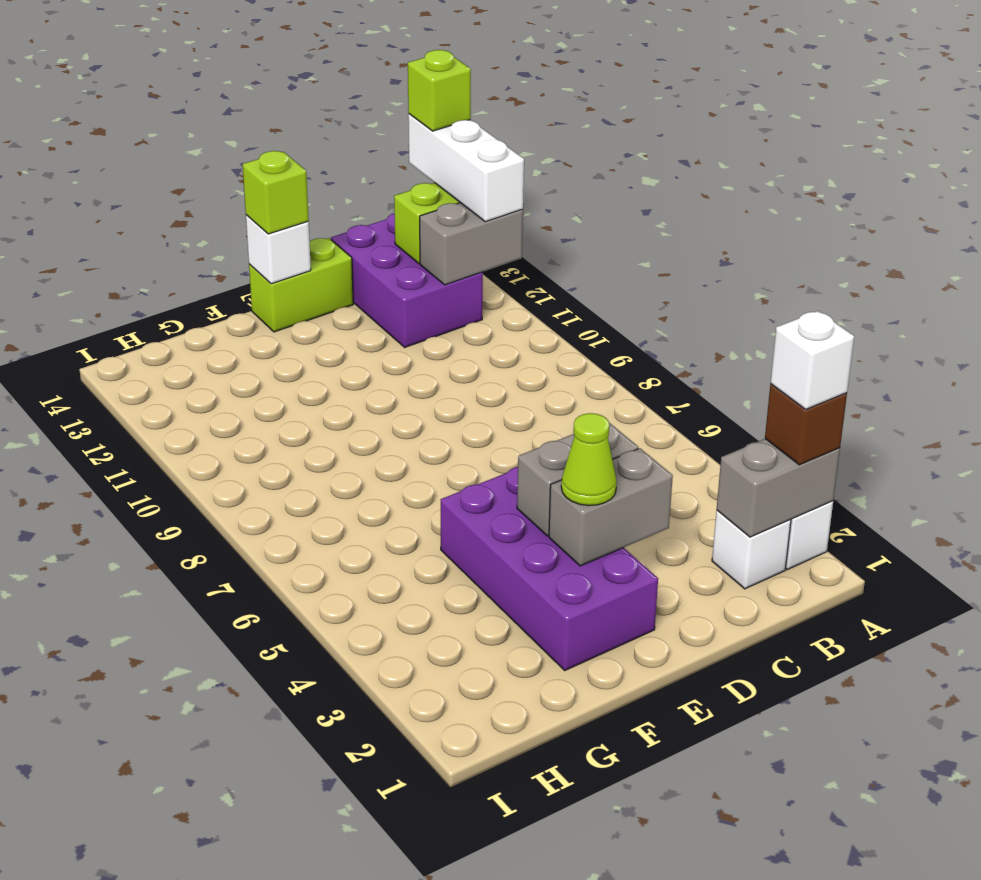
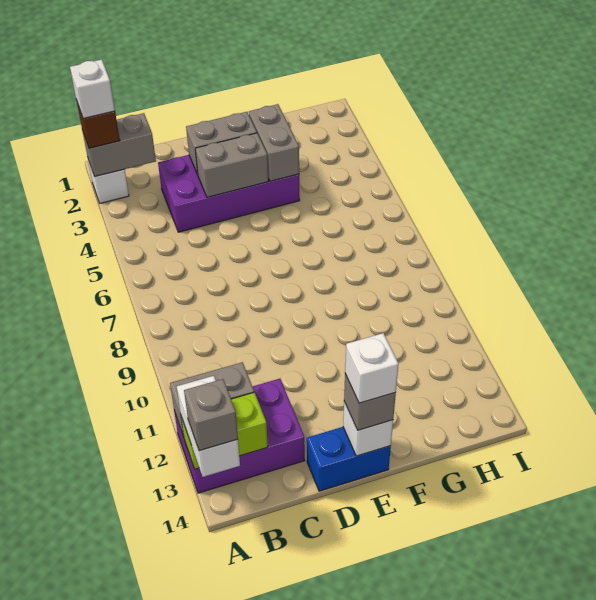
white 1x3 brick [408,114,524,222] -> white 1x2 brick [177,376,240,477]
lime 1x1 brick [408,50,471,131] -> grey 1x1 brick [184,379,238,451]
white 1x1 brick [712,511,791,589] -> white 1x1 brick moved to [345,333,399,403]
purple 2x3 brick [331,213,483,347] -> purple 2x3 brick turned to [174,379,305,493]
lime 1x2 brick [249,238,353,332] -> blue 1x2 brick [307,427,391,491]
purple 2x4 brick [441,467,658,670] -> purple 2x4 brick turned to [158,155,300,232]
lime 1x1 cone [561,413,617,506] -> none
lime 1x1 brick [243,151,309,234] -> grey 1x1 brick [344,374,396,430]
none -> grey 1x2 brick [249,104,299,181]

